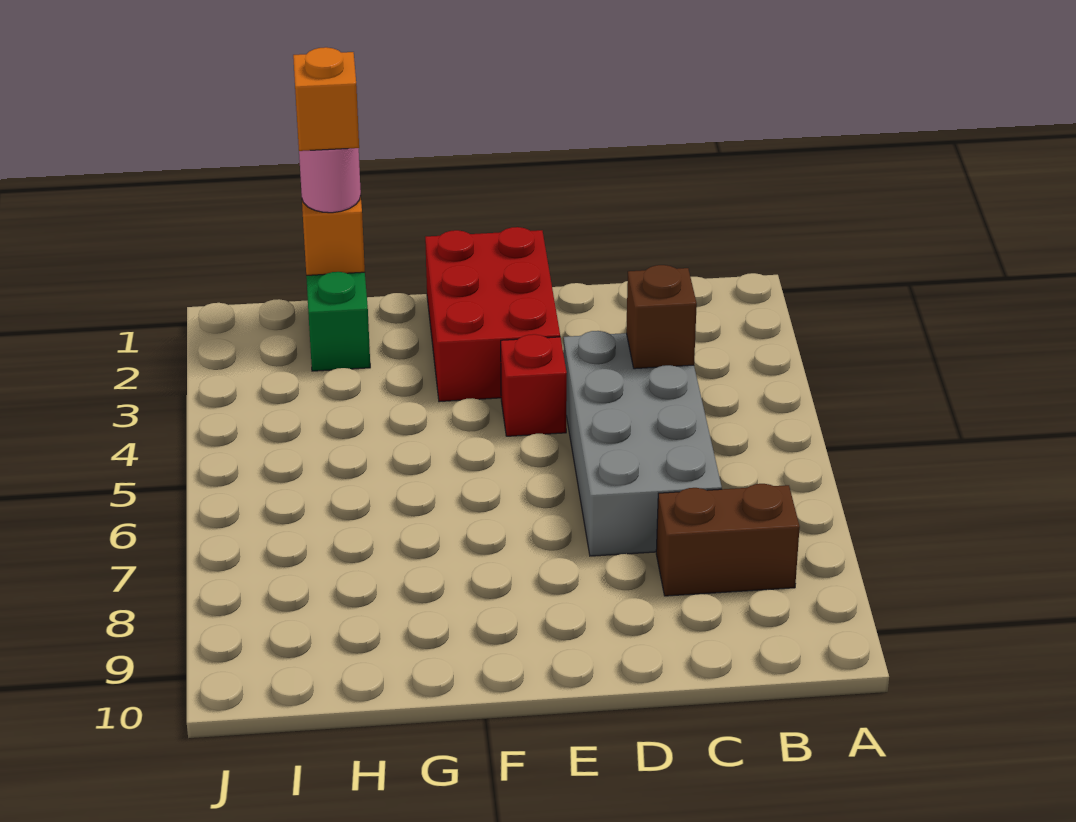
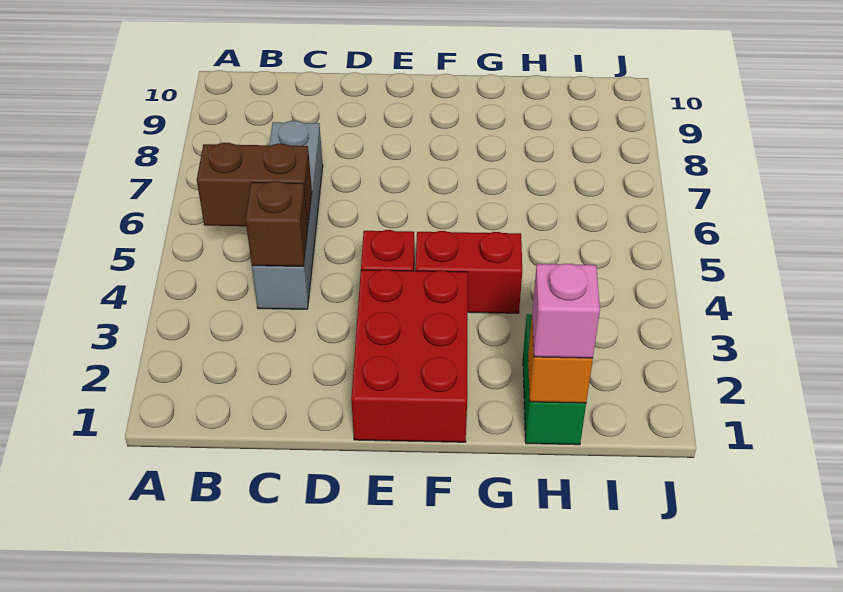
brown 1x2 brick [656,484,800,596] -> brown 1x2 brick moved to [197,143,312,226]
grey 2x4 brick [563,331,722,556] -> grey 1x4 brick [252,121,323,309]
none -> red 1x2 brick [416,231,522,313]
pink 1x1 round brick [299,148,361,213] -> pink 1x1 brick [532,264,600,358]
orange 1x1 brick [293,47,359,151] -> none

